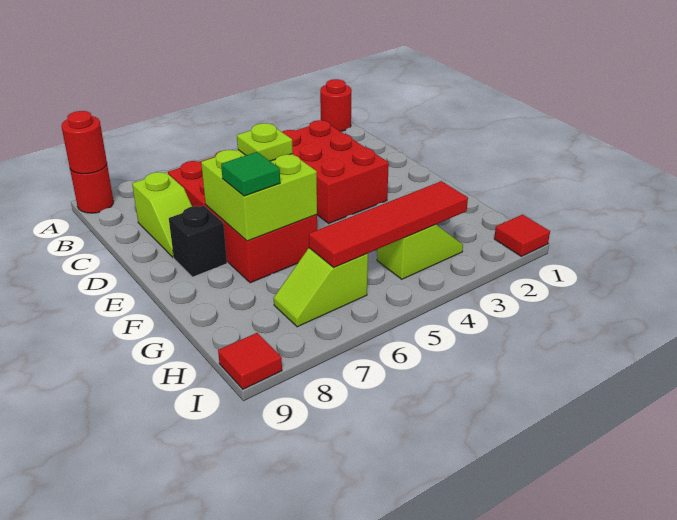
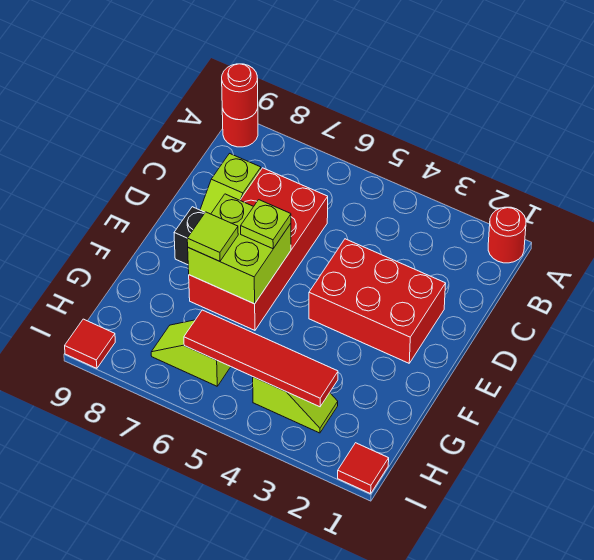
red 2x3 brick [282,120,389,223] -> red 2x3 brick turned to [309,239,446,363]
green 1x1 tile [221,152,280,196] -> lime 1x1 tile [187,212,238,261]

